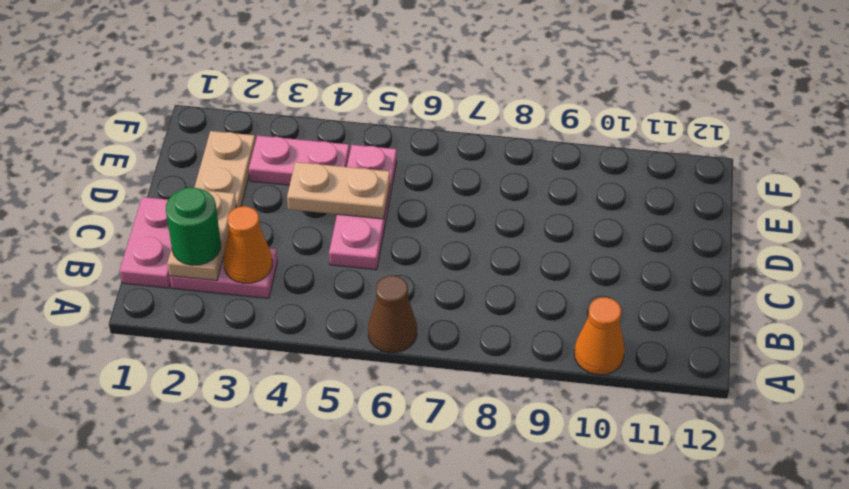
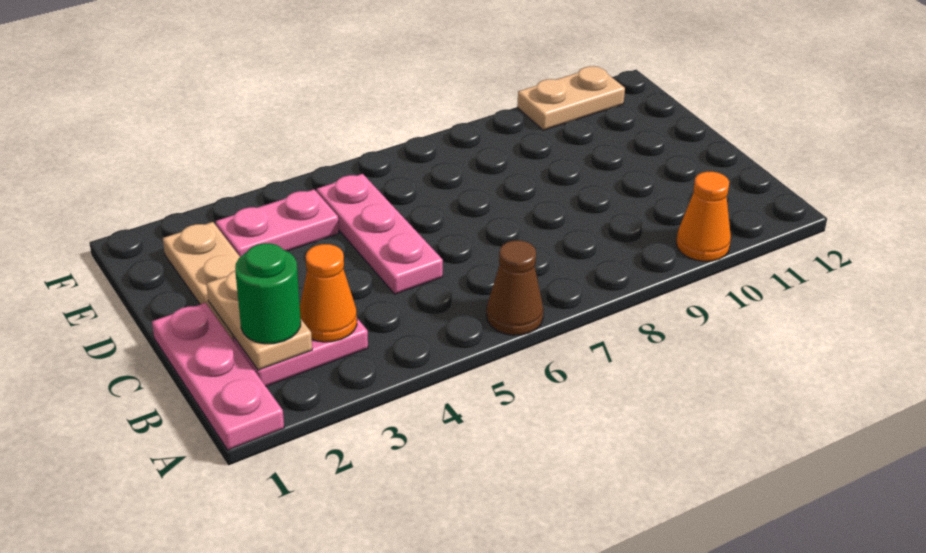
pink 1x2 plate [120,197,172,288] -> pink 1x3 plate [152,303,284,450]
tan 1x2 plate [287,162,390,219] -> tan 1x2 plate moved to [517,66,625,130]

